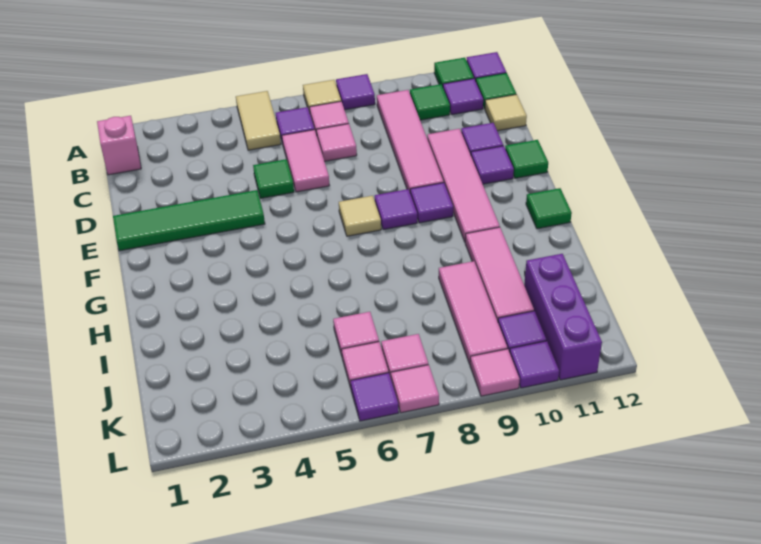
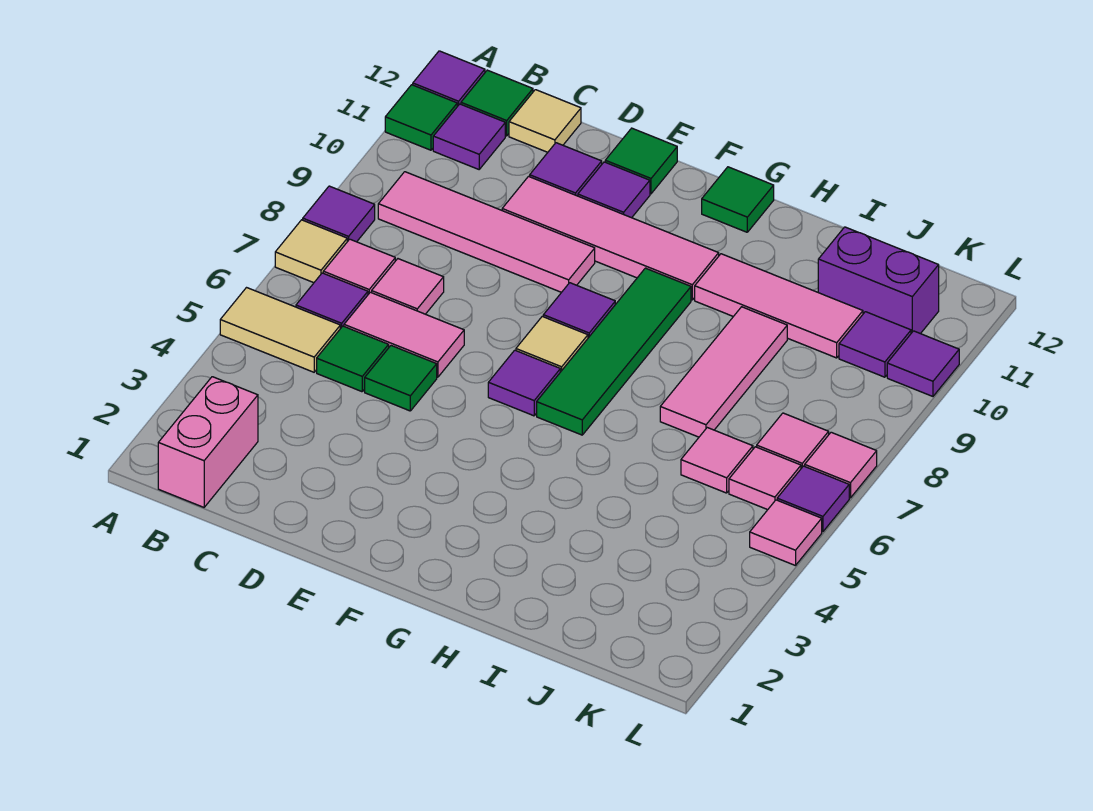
pink 1x1 brick [97,116,141,175] -> pink 1x2 brick [158,377,258,507]
green 1x1 tile [410,84,450,120] -> green 1x1 tile moved to [317,326,389,392]
green 1x4 tile [113,190,265,251] -> green 1x4 tile moved to [537,268,691,435]
purple 1x1 tile [410,183,453,223] -> purple 1x1 tile moved to [488,350,560,416]
pink 1x3 tile [439,261,507,364] -> pink 1x3 tile turned to [660,307,787,437]
purple 1x3 brick [524,254,602,380] -> purple 1x2 brick [818,227,939,334]
pink 1x1 tile [470,349,520,396] -> pink 1x1 tile moved to [750,500,822,566]

